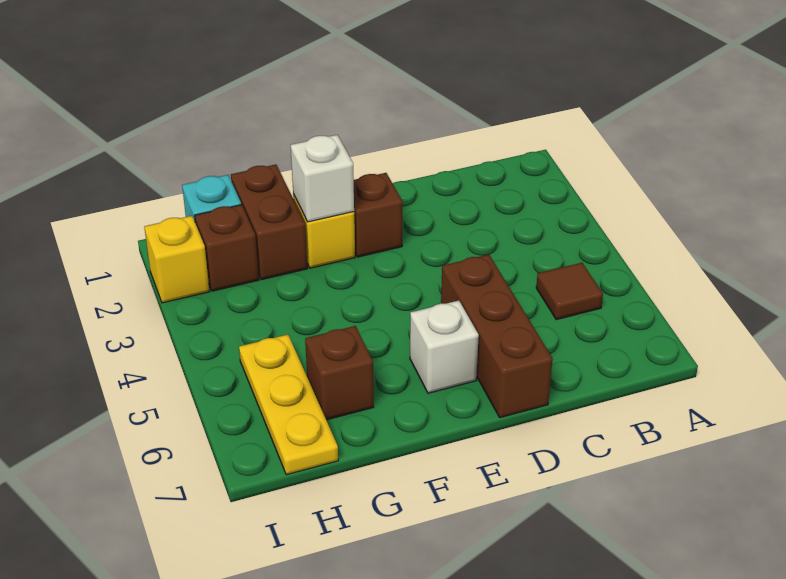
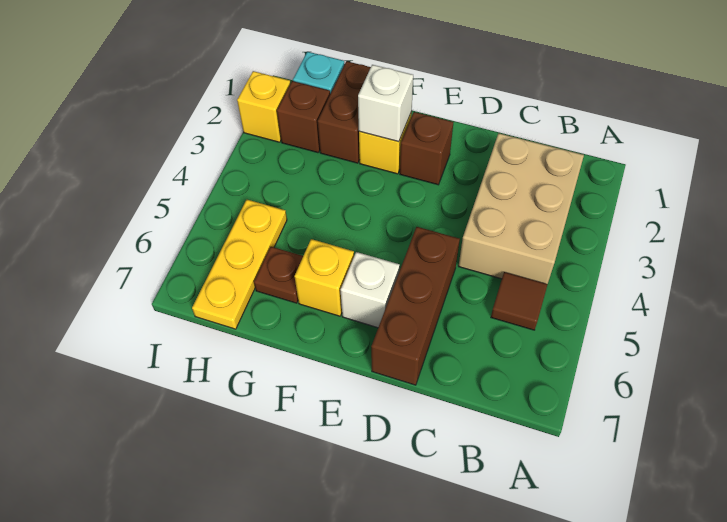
none -> tan 2x3 brick [459,133,584,284]
none -> yellow 1x1 brick [295,239,354,316]
brown 1x1 brick [305,326,374,420] -> brown 1x1 plate [254,247,303,303]

